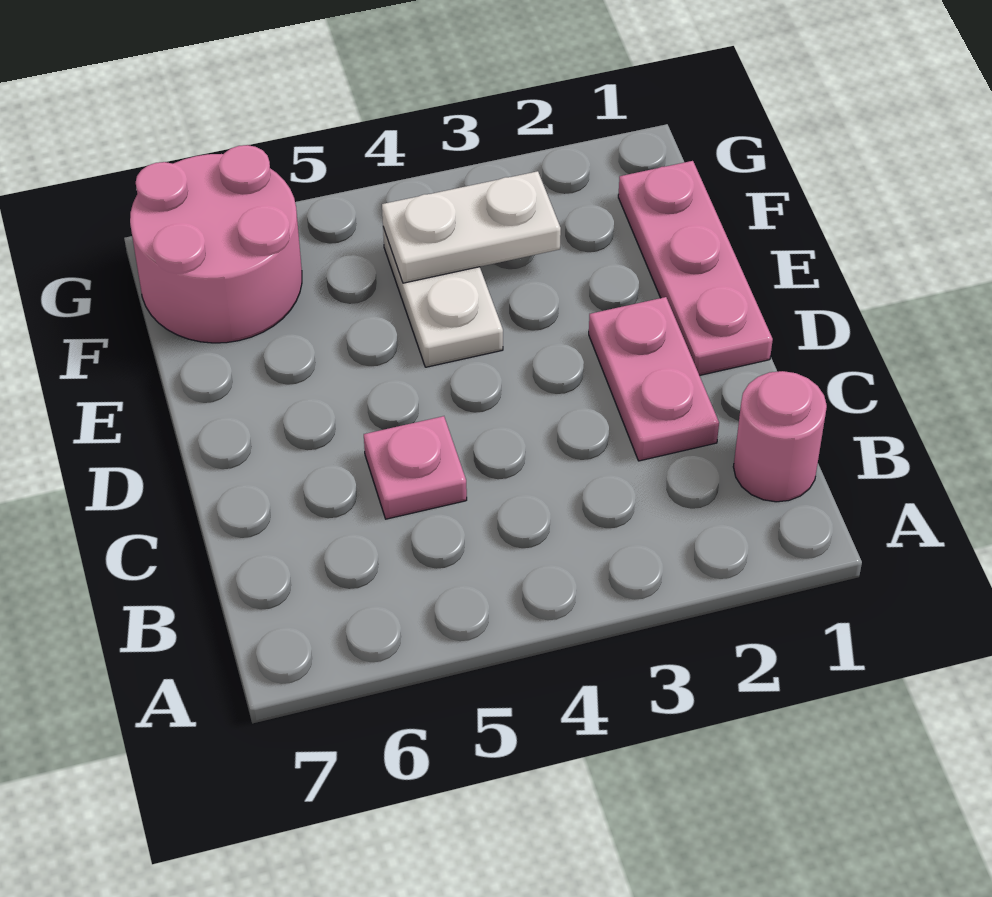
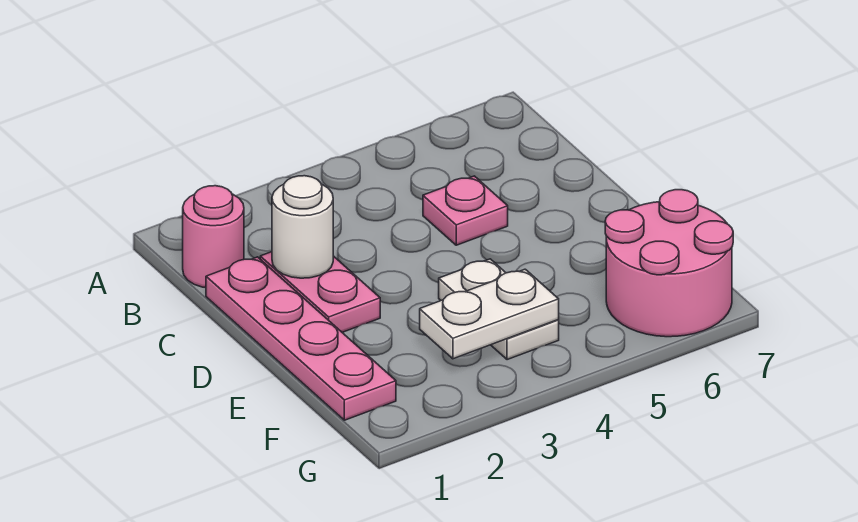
none -> white 1x1 round brick [272,176,333,278]
pink 1x3 plate [618,161,773,376] -> pink 1x4 plate [206,257,396,420]

